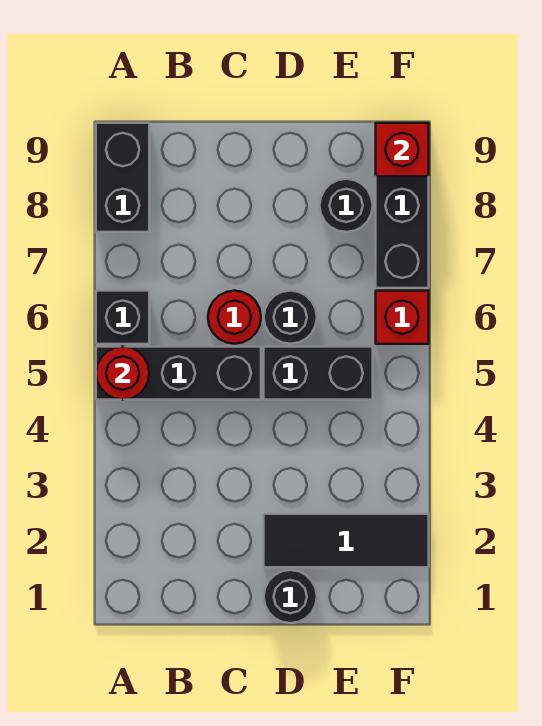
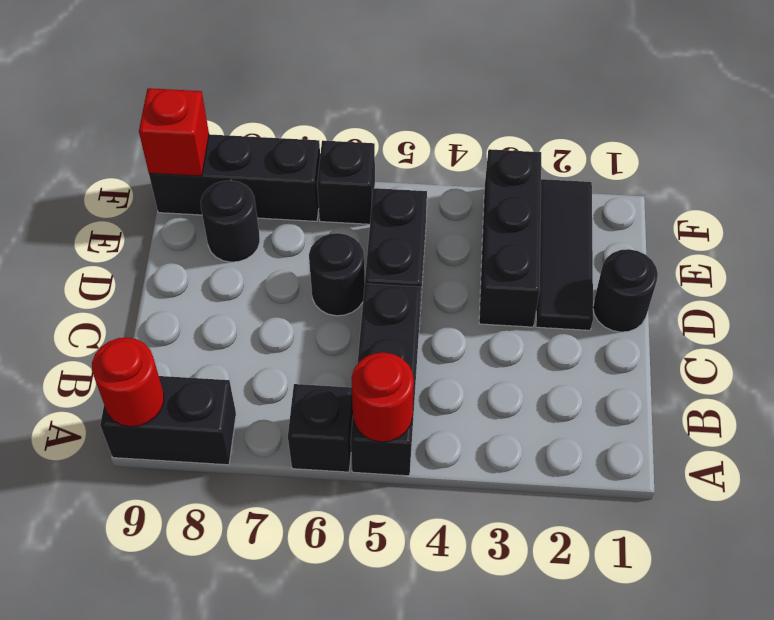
red 1x1 round brick [208,291,261,344] -> red 1x1 round brick moved to [92,337,164,427]
none -> black 1x3 brick [479,149,541,327]
red 1x1 brick [376,291,429,344] -> black 1x1 brick [317,140,375,224]

